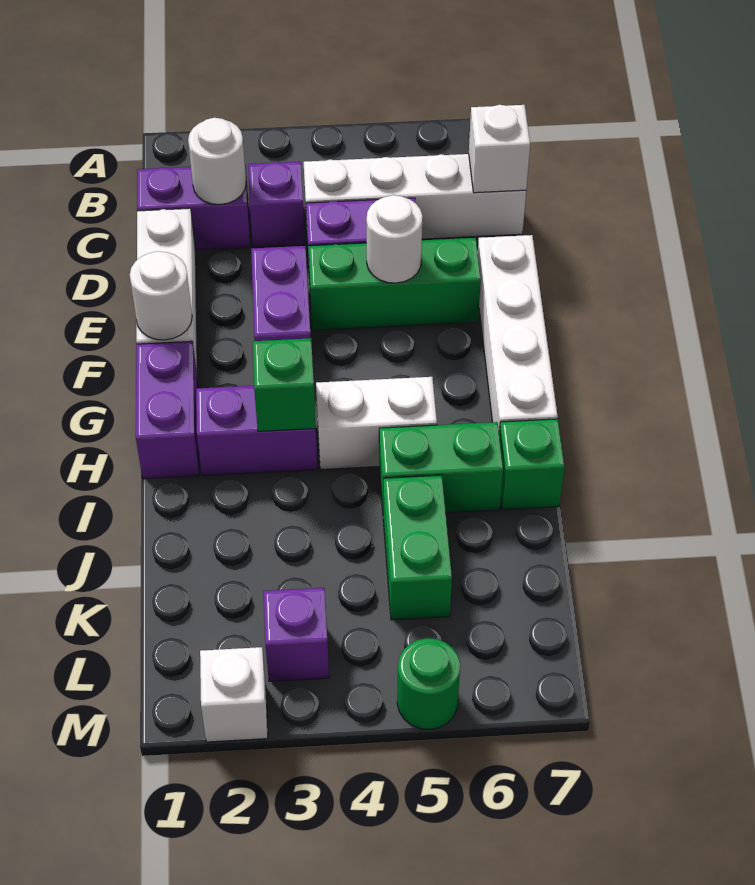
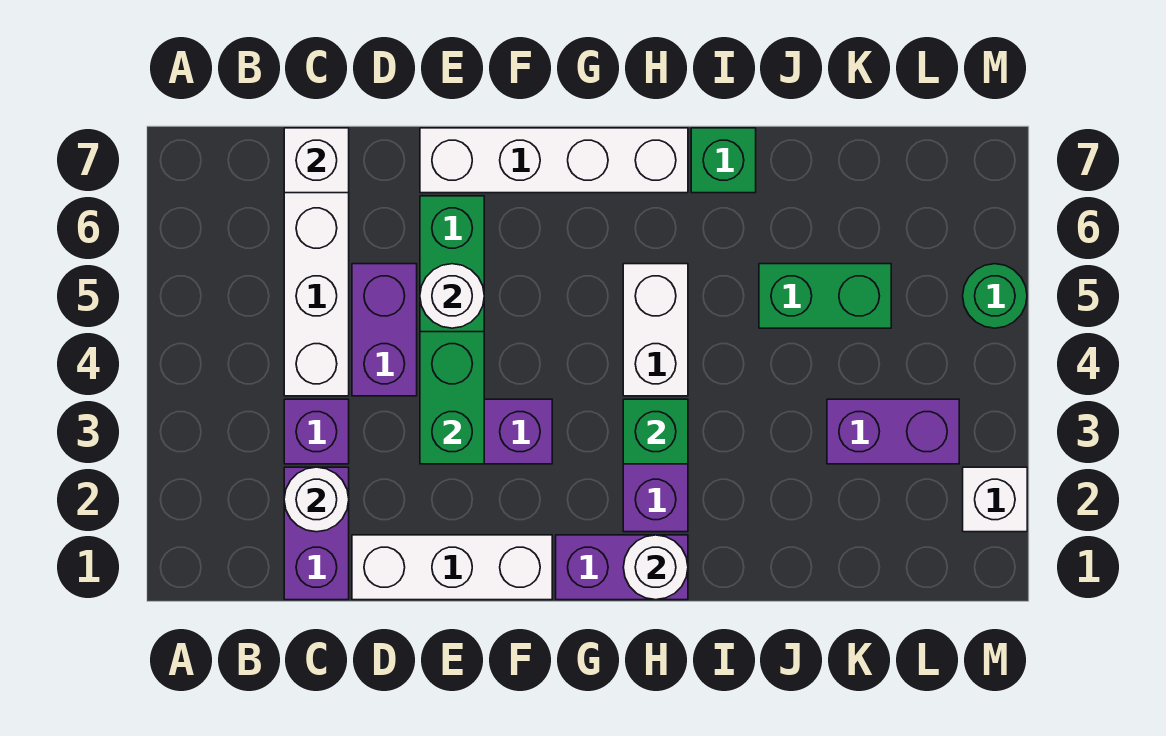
white 1x1 round brick [130,251,192,340] -> white 1x1 round brick moved to [623,535,688,600]
green 1x2 brick [379,422,503,513] -> green 1x2 brick moved to [420,332,484,464]
purple 1x1 brick [264,588,329,681] -> purple 1x2 brick [827,399,959,464]

